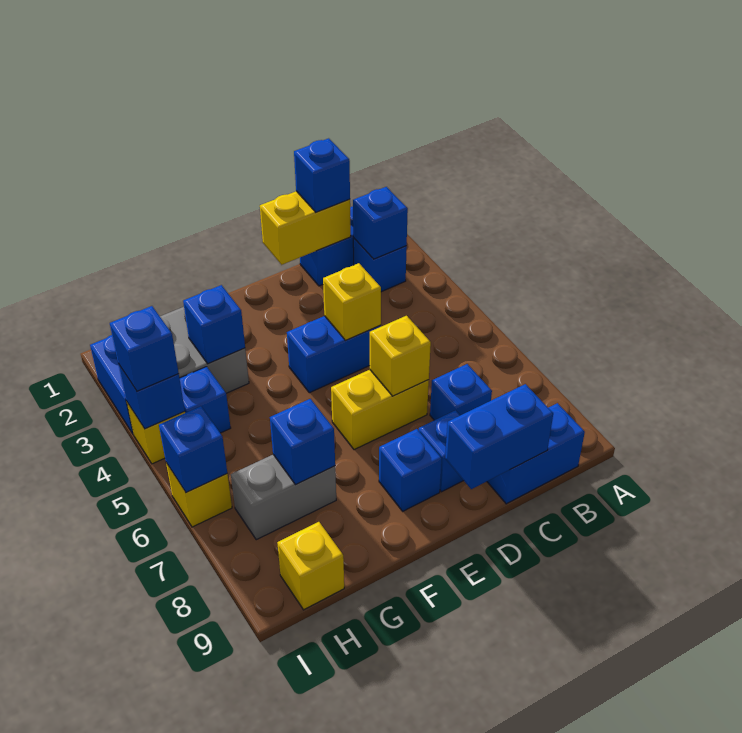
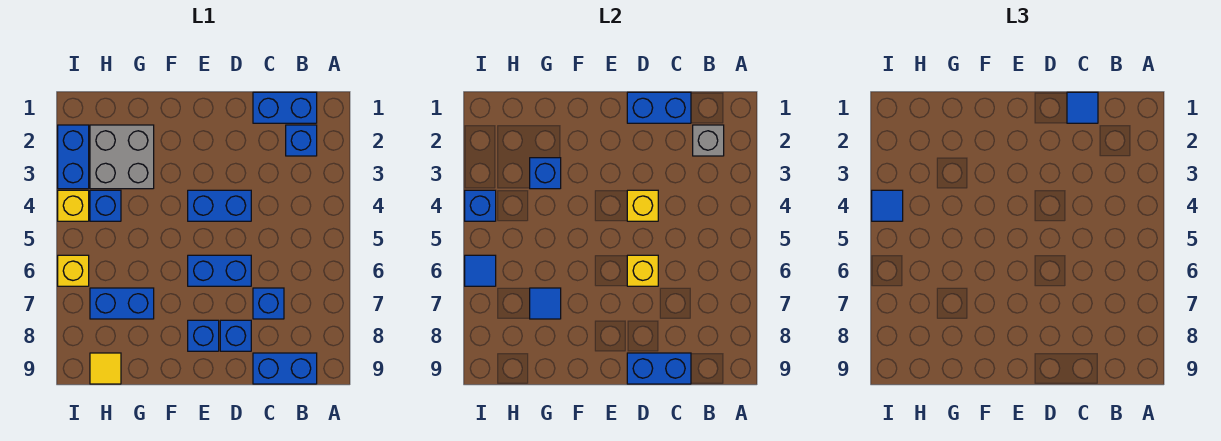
blue 1x1 brick [353,187,408,259] -> grey 1x1 brick [693,125,724,156]
yellow 1x2 brick [260,191,351,265] -> blue 1x2 brick [627,92,691,123]
blue 1x1 brick [294,138,350,212] -> blue 1x1 tile [1067,92,1098,123]
yellow 1x2 brick [331,370,429,450] -> blue 1x2 brick [188,255,251,286]
grey 1x2 brick [231,455,336,540] -> blue 1x2 brick [90,288,154,319]
blue 1x1 brick [270,399,335,485] -> blue 1x1 tile [530,288,561,319]
yellow 1x1 brick [277,522,344,610] -> yellow 1x1 tile [90,353,121,384]
blue 1x1 brick [110,306,179,391] -> blue 1x1 tile [872,190,903,221]
blue 1x1 brick [159,406,227,493] -> blue 1x1 tile [465,255,496,286]

